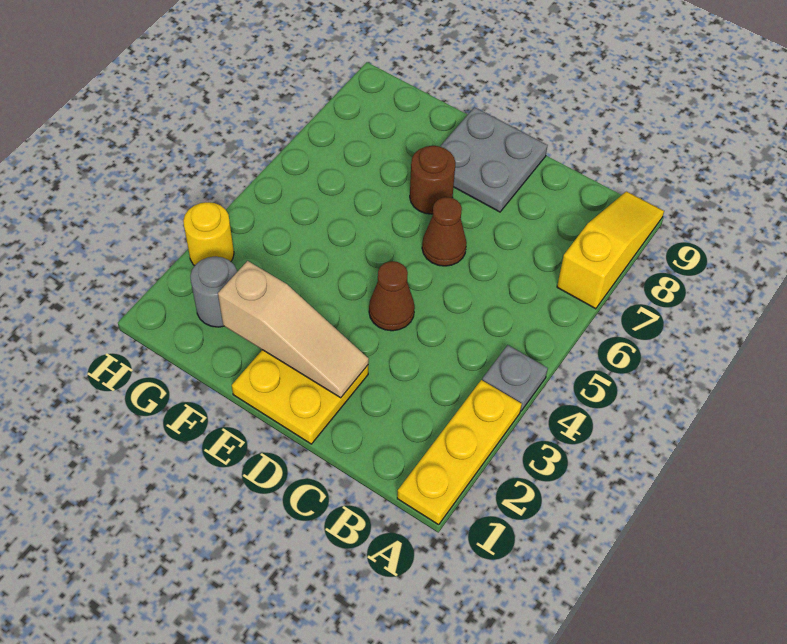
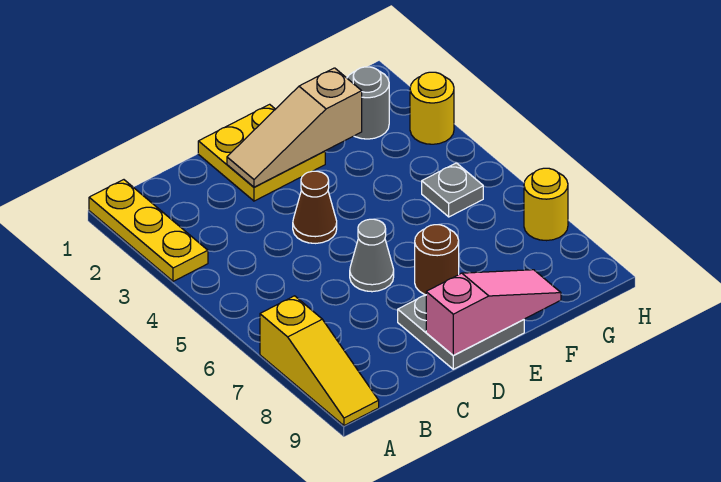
grey 1x1 plate [482,345,548,411] -> grey 1x1 plate moved to [422,163,483,217]
brown 1x1 cone [422,197,467,266] -> grey 1x1 cone [350,219,394,292]
none -> pink 1x3 slope [426,270,561,356]
none -> yellow 1x1 round brick [524,168,568,241]

